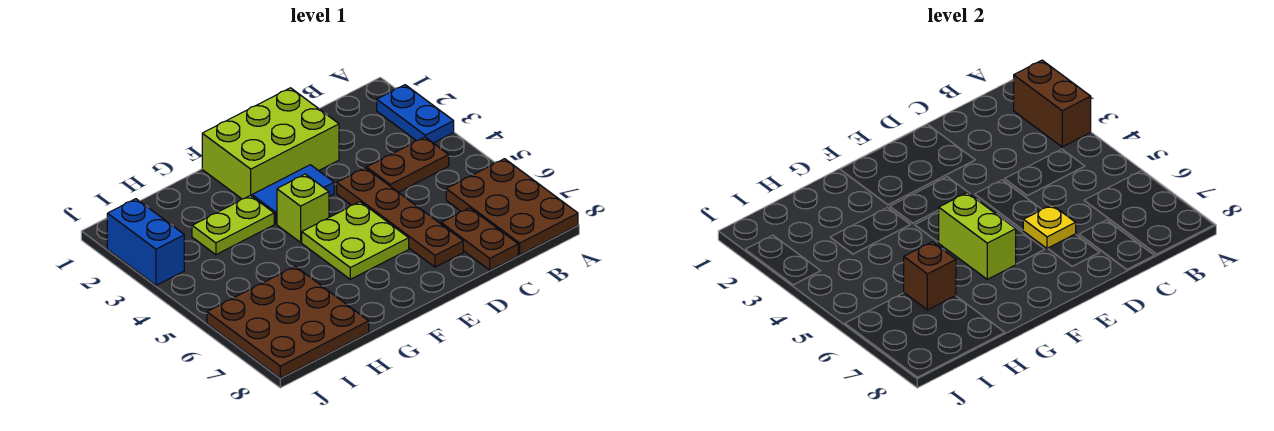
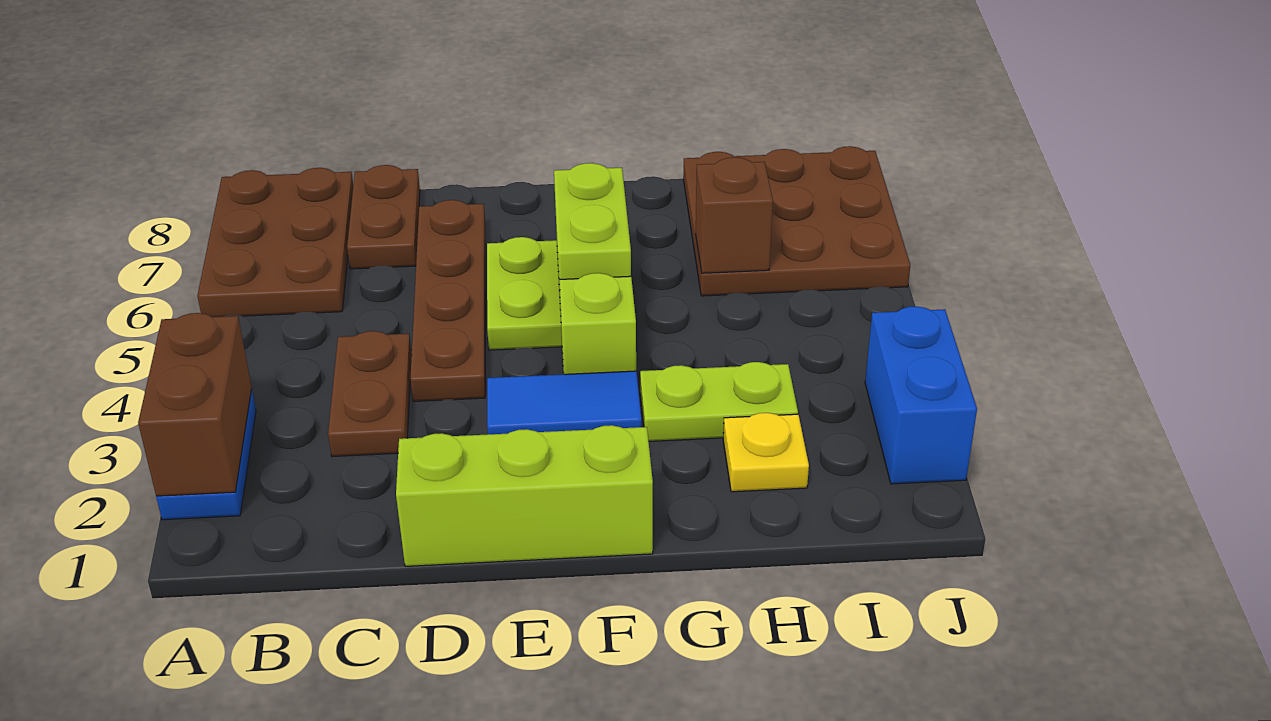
brown 1x2 plate [367,137,449,192] -> brown 1x2 plate turned to [328,331,412,457]
lime 2x3 brick [202,88,339,199] -> lime 1x3 brick [396,425,653,566]
yellow 1x1 plate [1023,205,1076,249] -> yellow 1x1 plate moved to [723,413,809,492]

